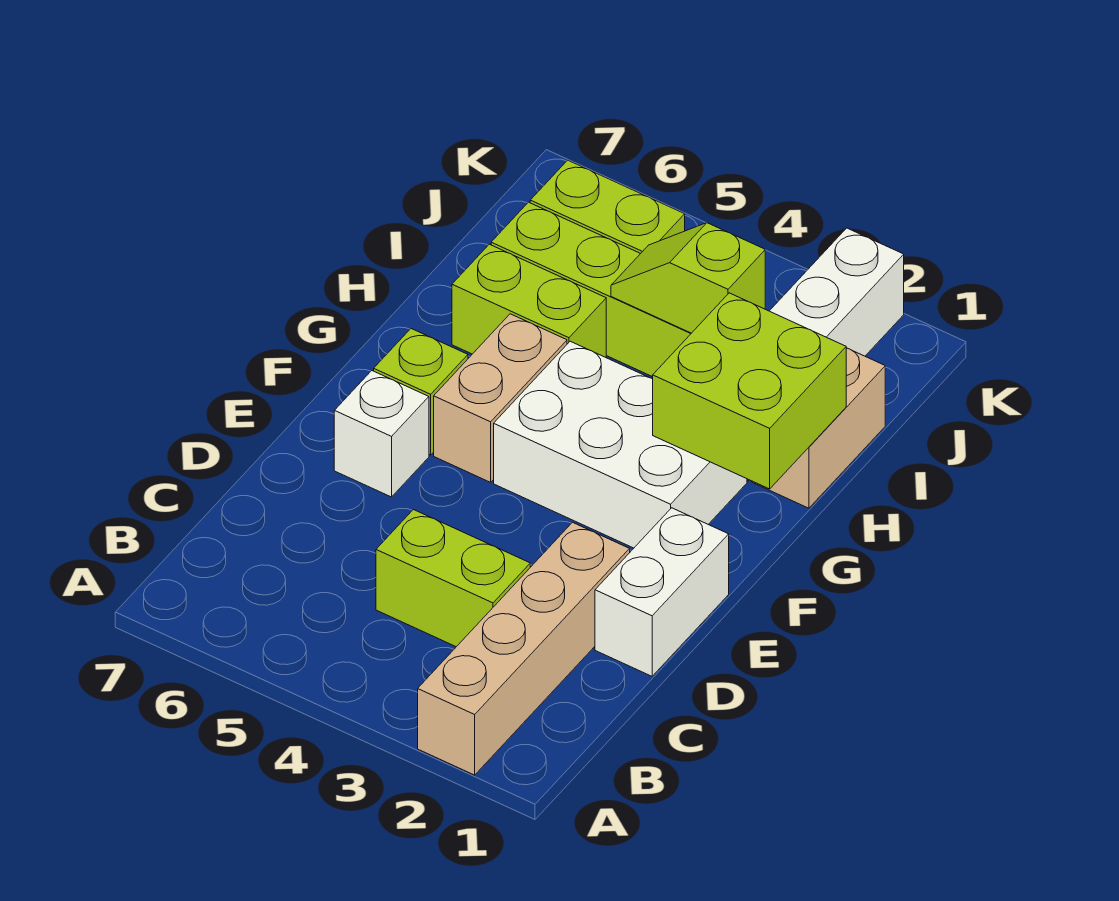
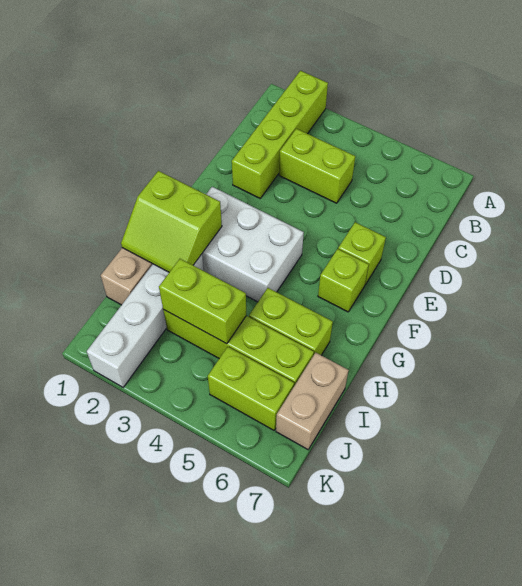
tan 1x4 brick [418,522,630,775] -> lime 1x4 brick [232,71,328,198]
white 1x2 brick [595,508,729,676] -> none
white 1x1 brick [334,371,429,497] -> lime 1x1 brick [338,222,386,285]
tan 1x2 brick [434,314,567,482] -> tan 1x2 brick moved to [276,353,349,449]
lime 2x2 brick [653,293,846,489] -> lime 2x2 slope [121,171,222,272]
lime 1x2 slope [611,223,765,333] -> lime 1x2 brick [159,259,246,344]

